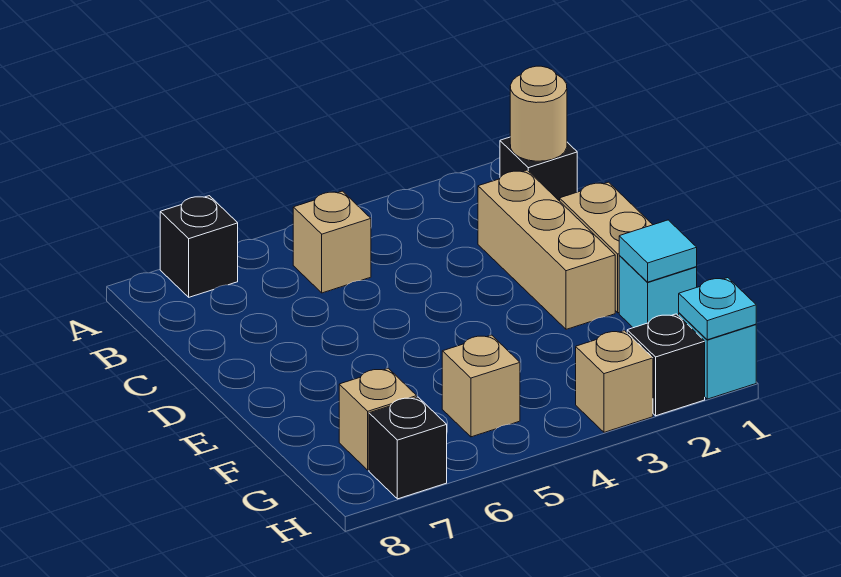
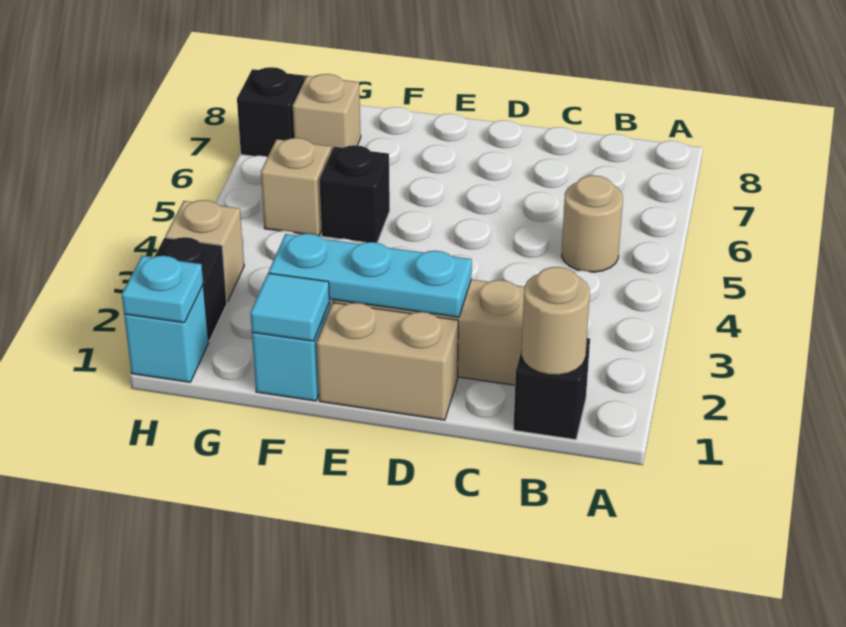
black 1x1 brick [160,196,238,297] -> black 1x1 brick moved to [319,145,390,243]
tan 1x1 brick [293,191,371,293] -> tan 1x1 round brick [562,175,623,272]
none -> cyan 1x3 plate [269,234,472,317]

